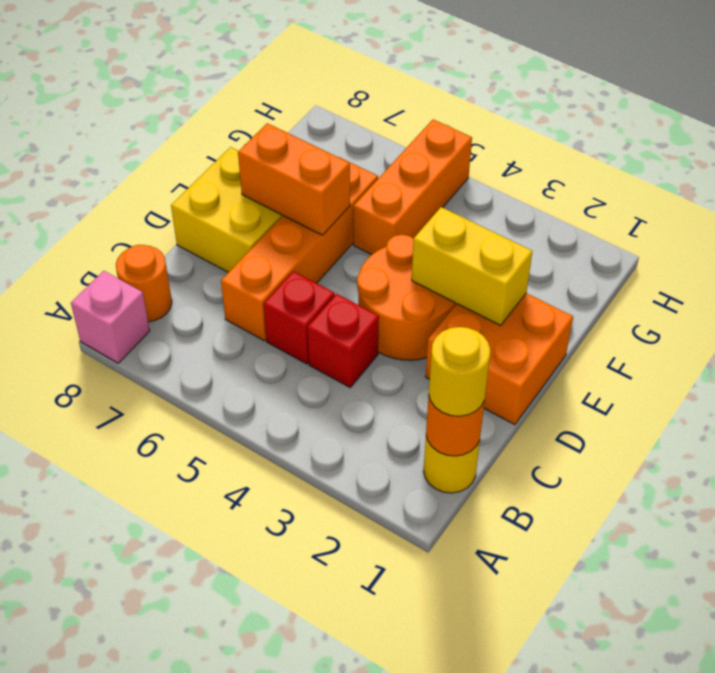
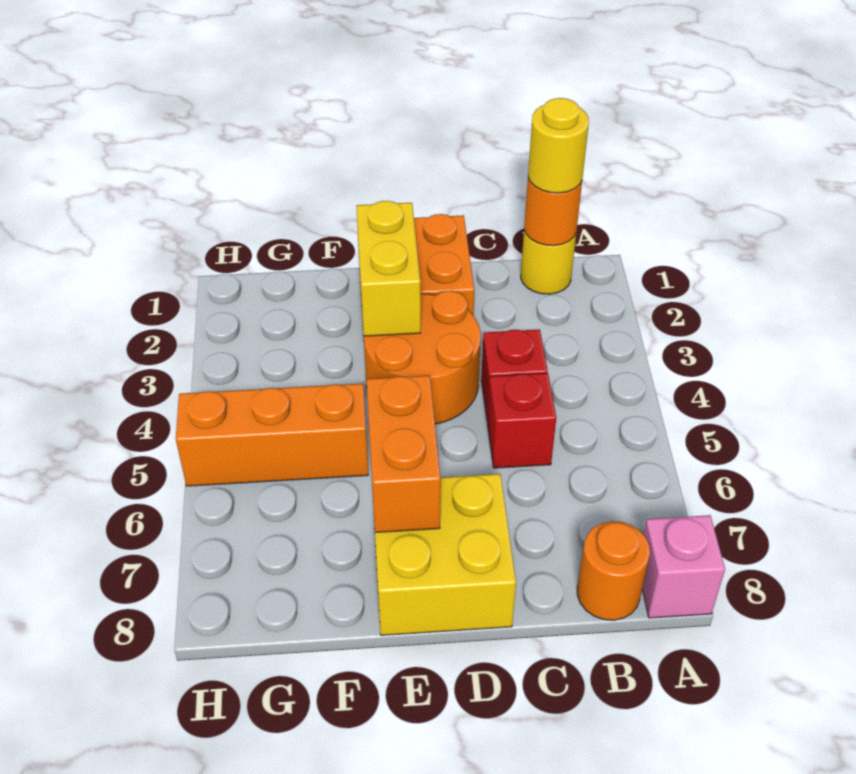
orange 1x4 brick [221,157,378,341] -> none

